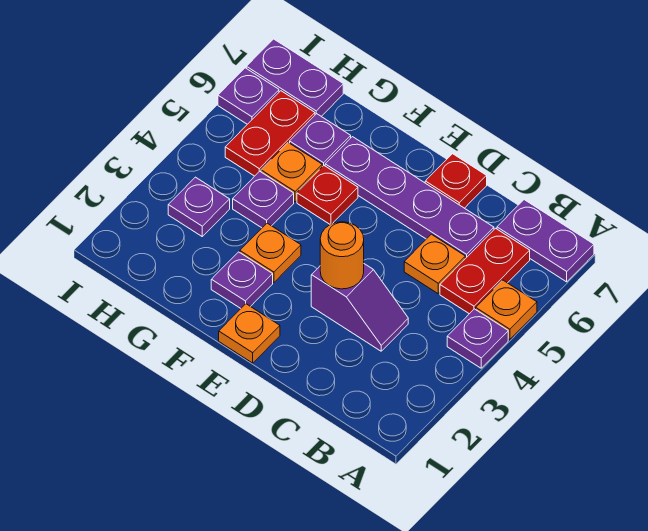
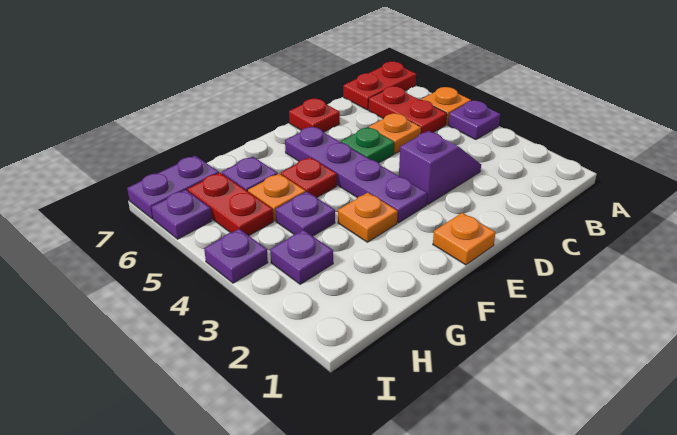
purple 1x2 plate [497,200,594,282] -> red 1x2 plate [343,62,416,110]
purple 1x4 plate [325,137,494,259] -> purple 1x4 plate turned to [285,127,427,223]
orange 1x1 round brick [320,222,364,289] -> none
none -> green 1x1 plate [341,127,394,163]
purple 1x1 plate [211,252,273,308] -> purple 1x1 plate moved to [204,229,268,283]

